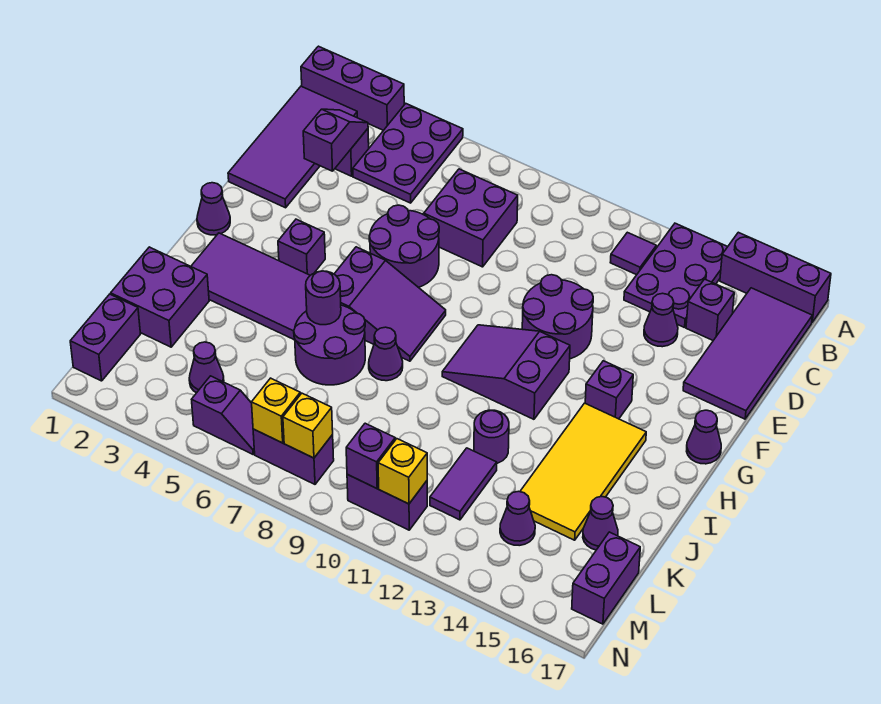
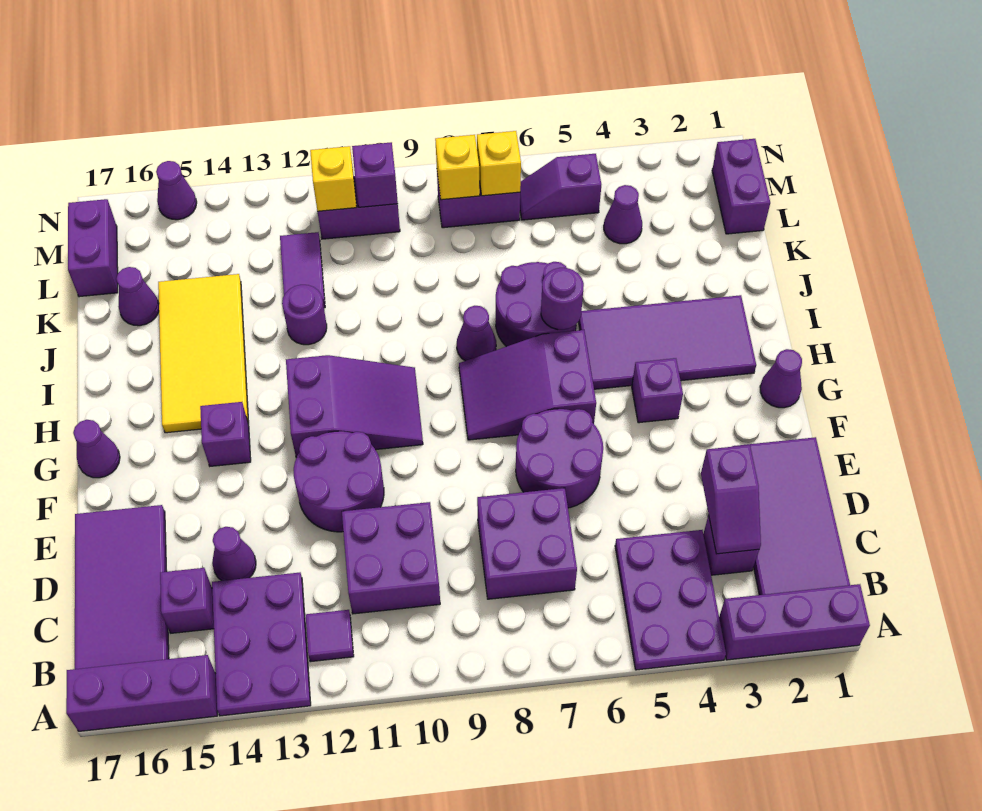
purple 2x2 brick [111,247,209,347] -> purple 2x2 brick moved to [342,502,440,614]
purple 1x1 cone [500,491,535,546] -> purple 1x1 cone moved to [156,161,197,220]

